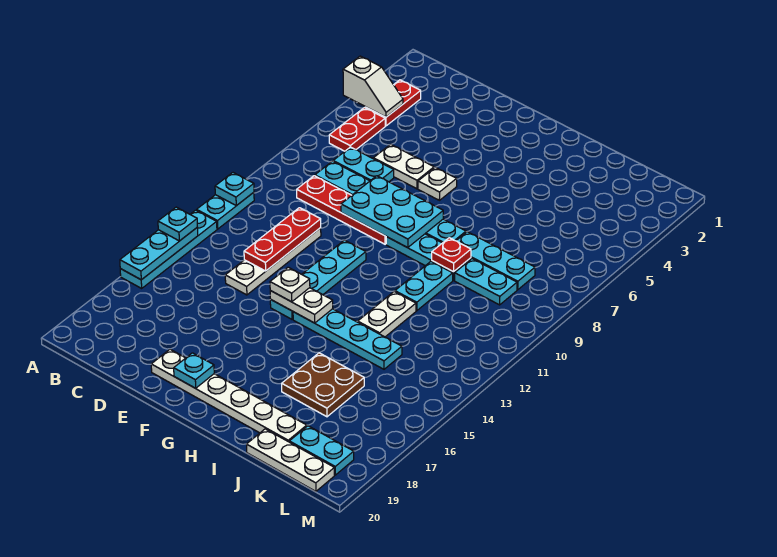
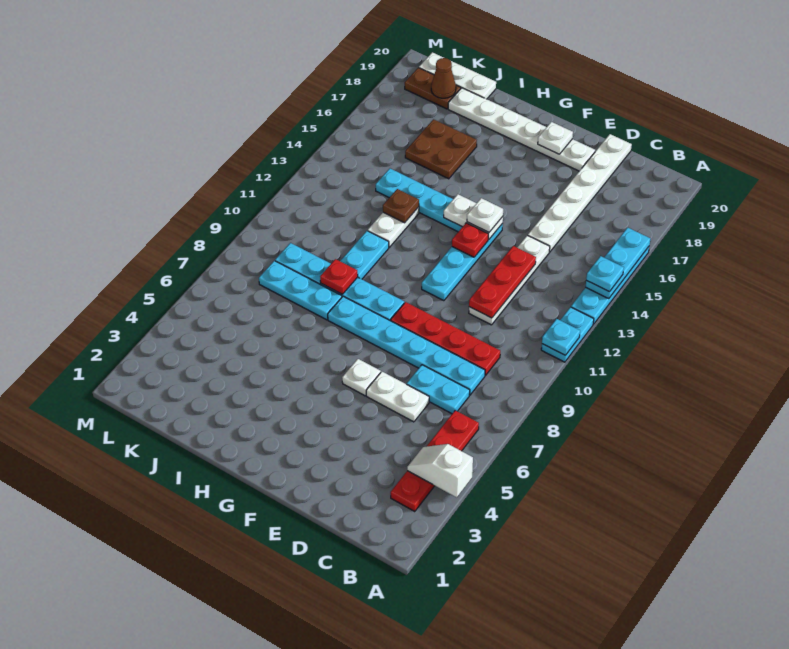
none -> white 1x6 plate [528,134,632,252]
cyan 2x3 plate [341,176,443,248] -> none
none -> red 1x1 plate [452,223,488,257]
cyan 1x1 plate [174,353,214,388] -> white 1x1 plate [538,122,573,154]
none -> brown 1x1 plate [383,189,419,223]
cyan 1x2 plate [289,426,354,475] -> brown 1x2 plate [405,68,461,109]
none -> brown 1x1 cone [431,58,456,98]

